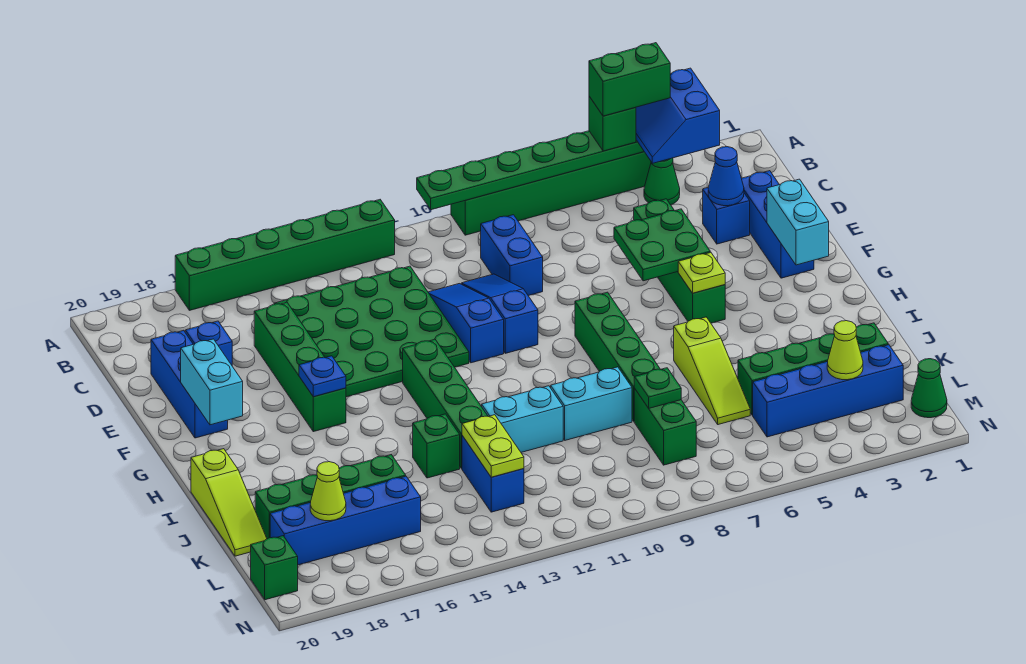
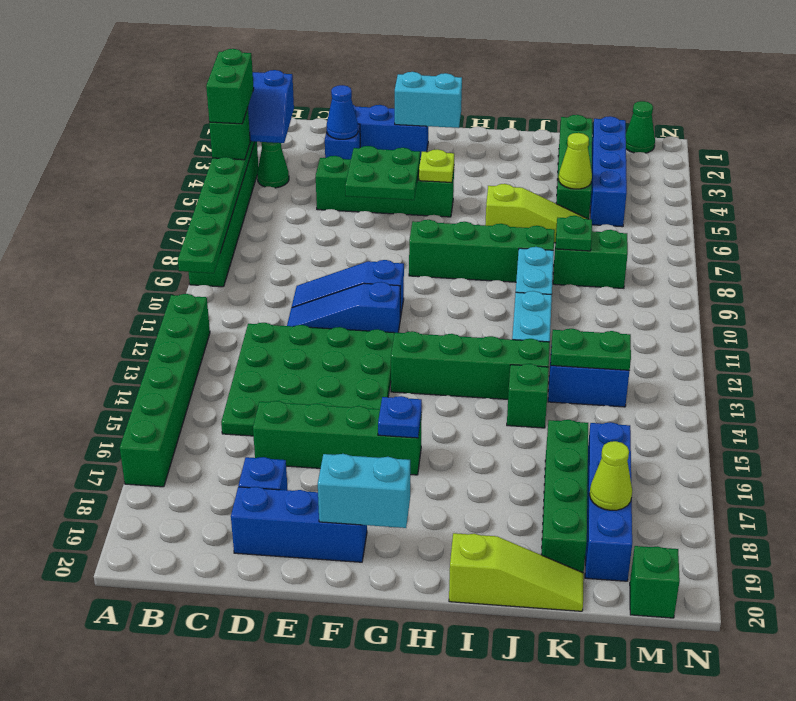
blue 1x2 brick [481,215,543,296] -> none
lime 1x2 plate [462,415,524,477] -> green 1x2 plate [551,329,631,370]
lime 1x1 cone [827,321,863,380] -> lime 1x1 cone moved to [559,133,592,189]

